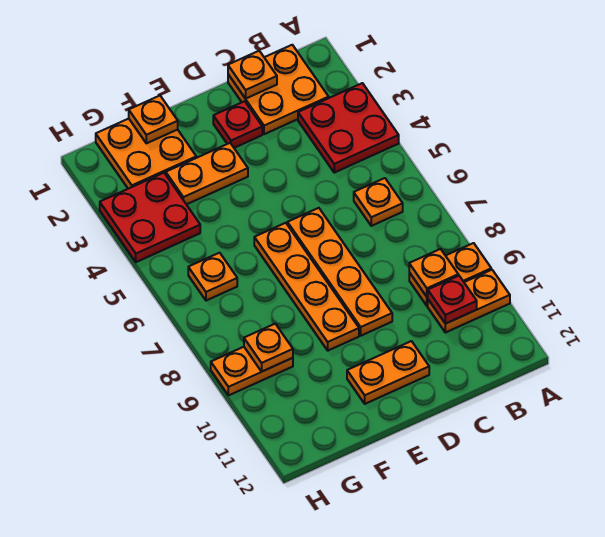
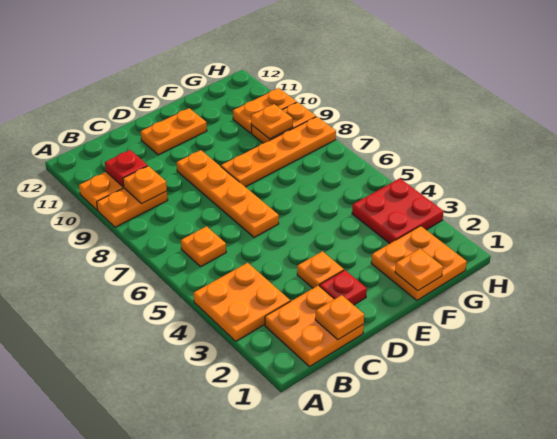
red 2x2 plate [298,83,399,173] -> orange 2x2 plate [193,263,290,341]
orange 1x2 plate [166,143,248,205] -> orange 1x2 plate moved to [233,88,297,133]
orange 1x4 plate [254,223,359,351] -> orange 1x4 plate turned to [221,117,336,187]
orange 1x1 plate [188,253,237,301] -> orange 1x1 plate moved to [297,251,344,288]

